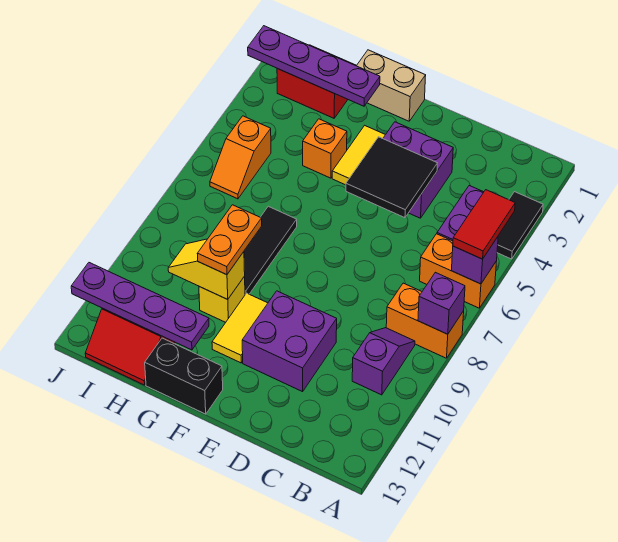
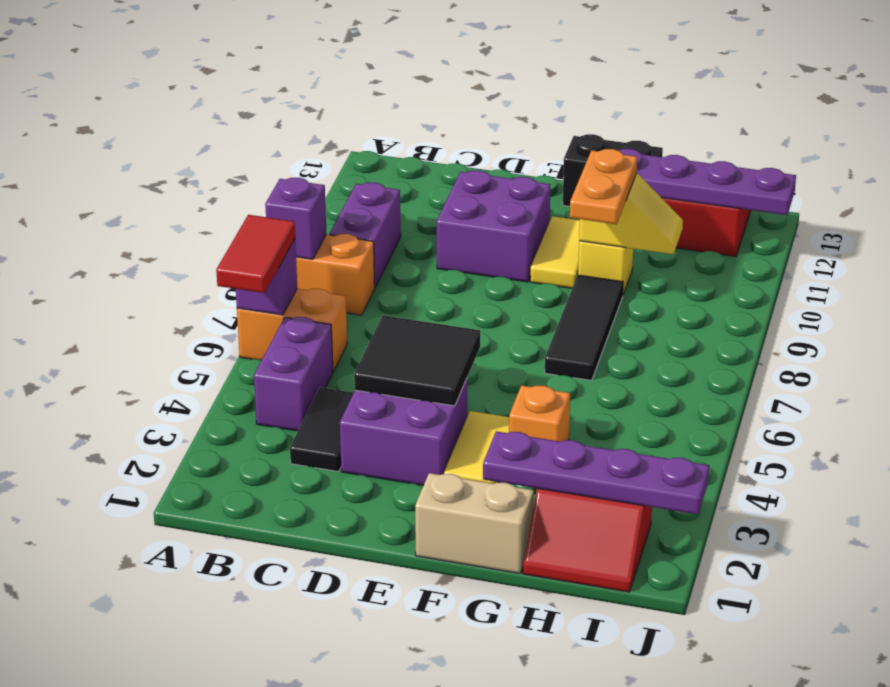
black 1x2 tile [497,192,543,259] -> black 1x2 tile moved to [290,387,353,472]
purple 1x2 slope [352,328,415,395] -> purple 1x2 brick [329,183,401,287]
orange 1x2 slope [210,116,271,199] -> none

